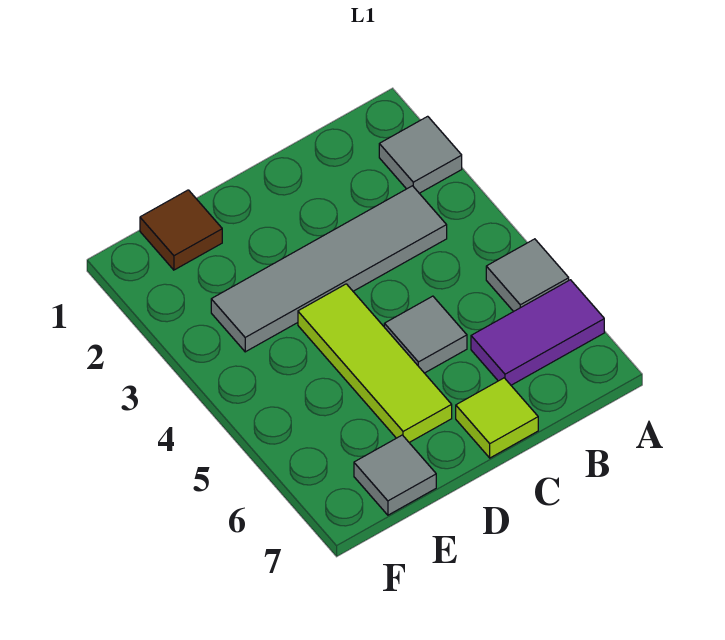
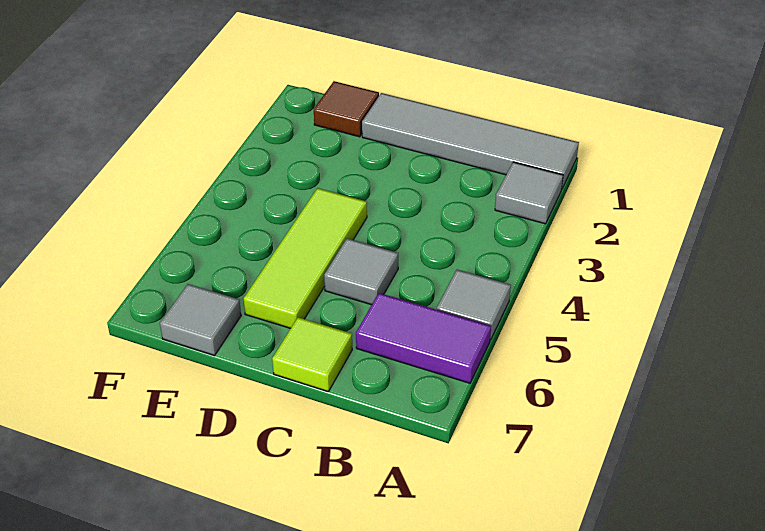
grey 1x4 tile [211,186,447,352] -> grey 1x4 tile moved to [362,93,579,188]

